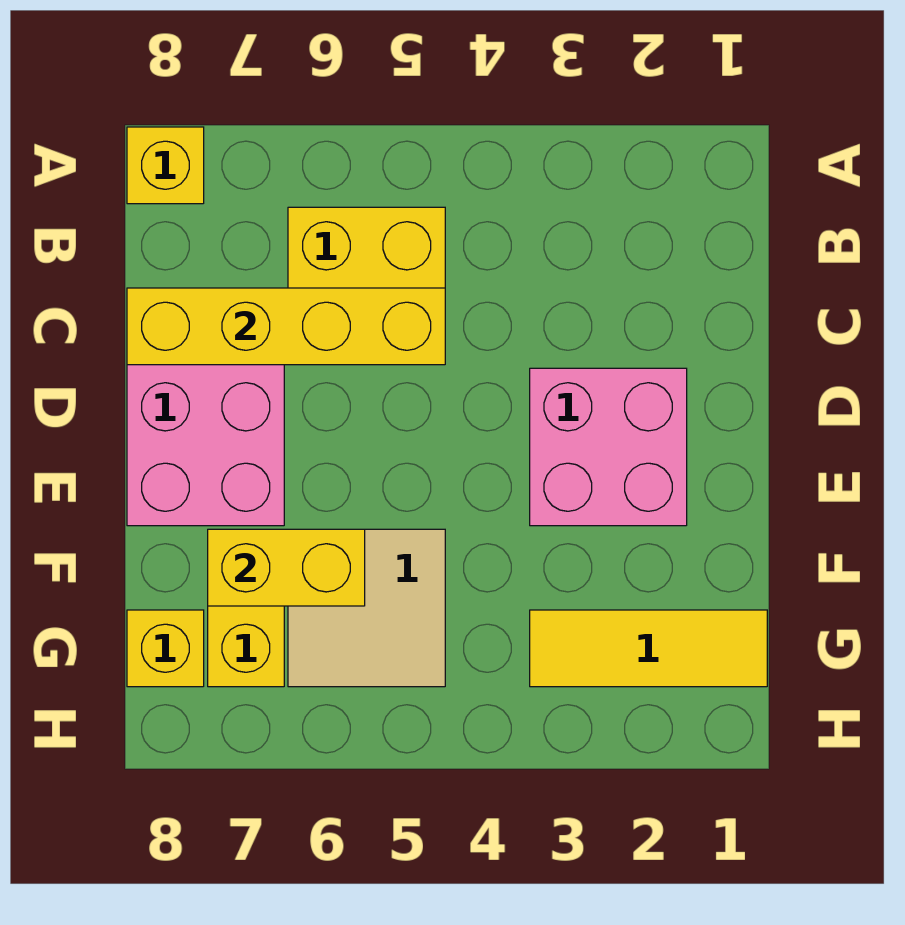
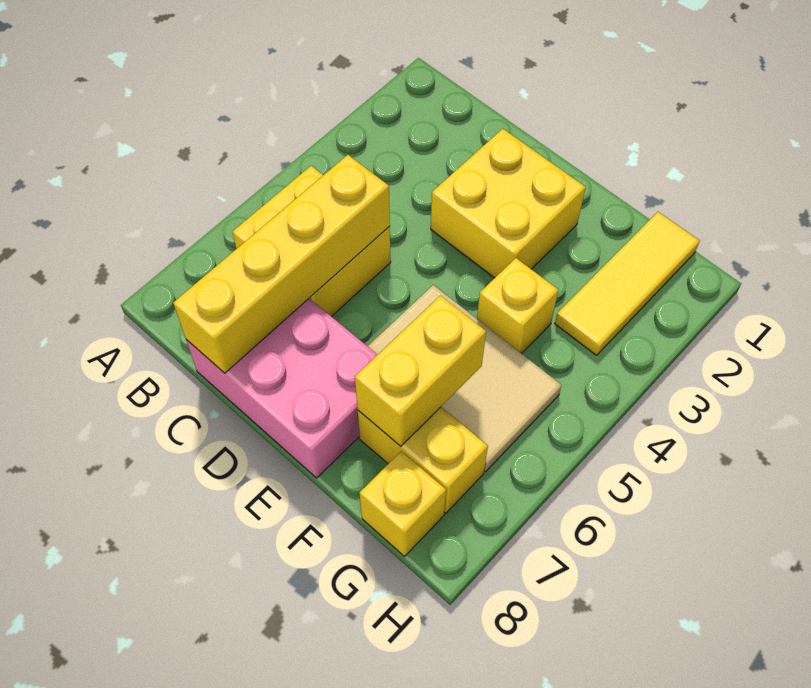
yellow 1x1 brick [127,127,204,204] -> yellow 1x1 brick moved to [477,258,558,354]
pink 2x2 brick [530,368,687,526] -> yellow 2x2 brick [431,129,586,278]
tan 2x2 tile [288,529,445,687] -> tan 2x3 tile [368,285,562,472]

